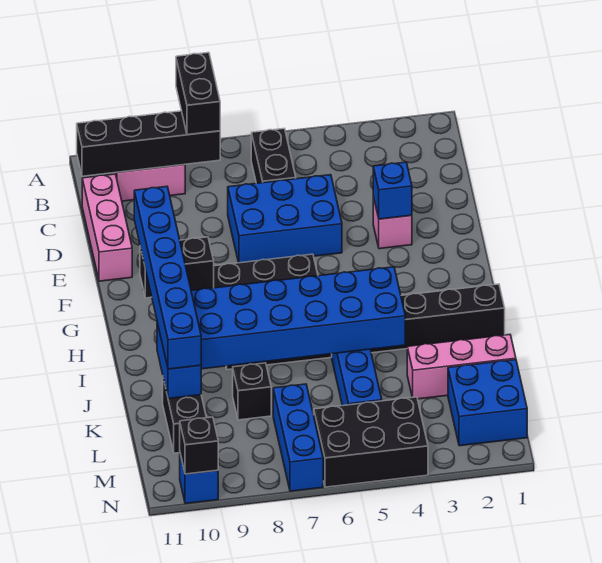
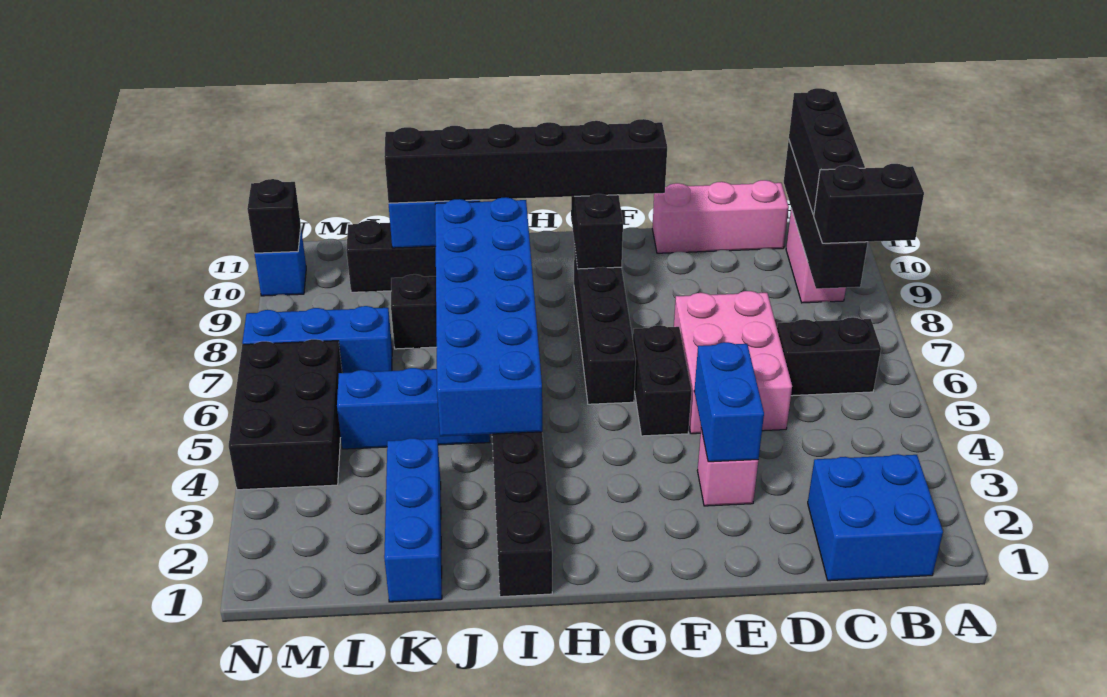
none -> black 1x3 brick [789,88,865,215]
blue 2x3 brick [228,175,342,263] -> pink 2x3 brick [674,291,792,434]
blue 1x1 brick [373,162,412,219] -> blue 1x2 brick [694,342,764,462]
none -> black 1x2 brick [633,325,692,436]
blue 1x6 brick [134,186,201,369] -> black 1x6 brick [384,119,667,203]
pink 1x3 brick [407,335,516,399] -> blue 1x3 brick [384,438,442,602]
blue 2x2 brick [448,360,527,446] -> blue 2x2 brick moved to [808,454,943,581]

